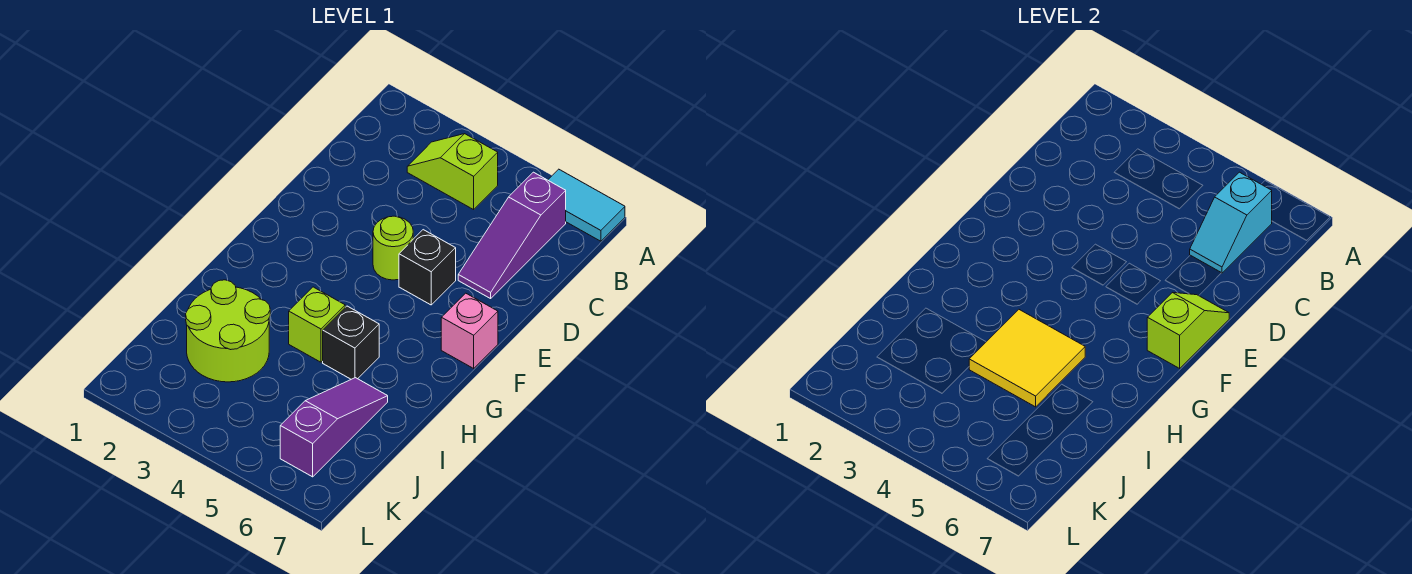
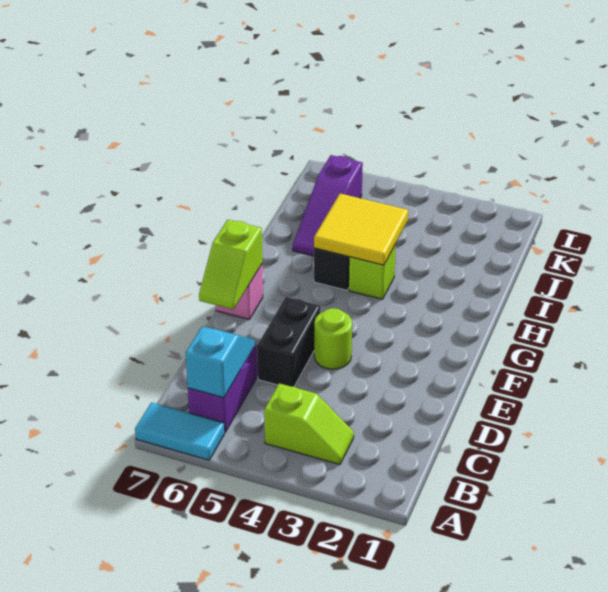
black 1x1 brick [399,230,456,305] -> black 1x2 brick [257,297,321,387]
lime 2x2 round brick [186,280,270,382] -> none

